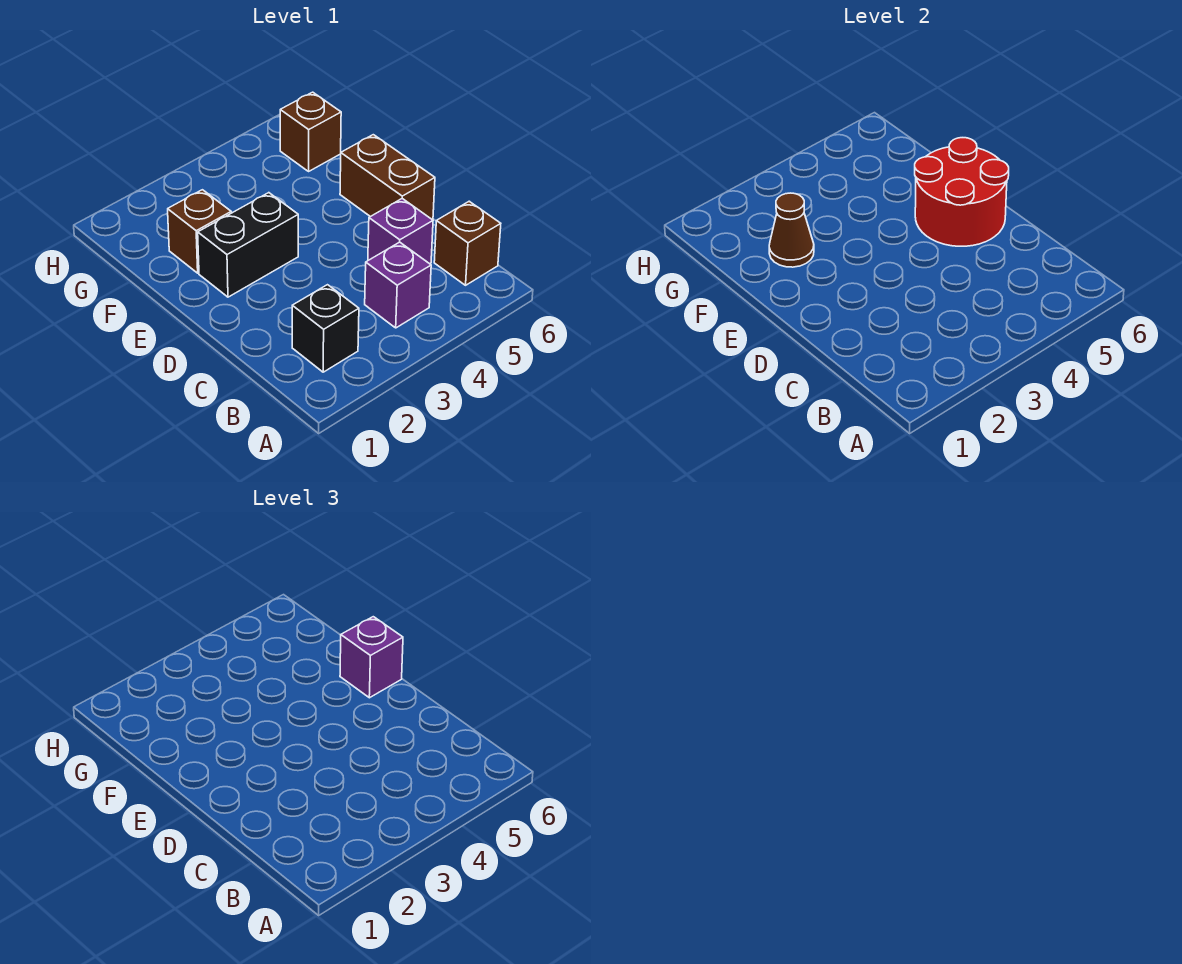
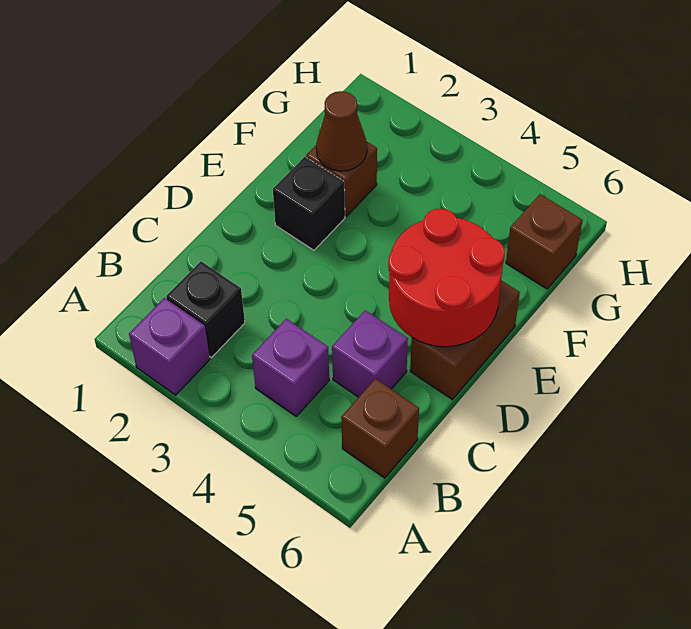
black 1x2 brick [198,193,298,297] -> black 1x1 brick [273,157,345,250]
purple 1x1 brick [340,617,403,698] -> purple 1x1 brick moved to [129,298,210,395]

